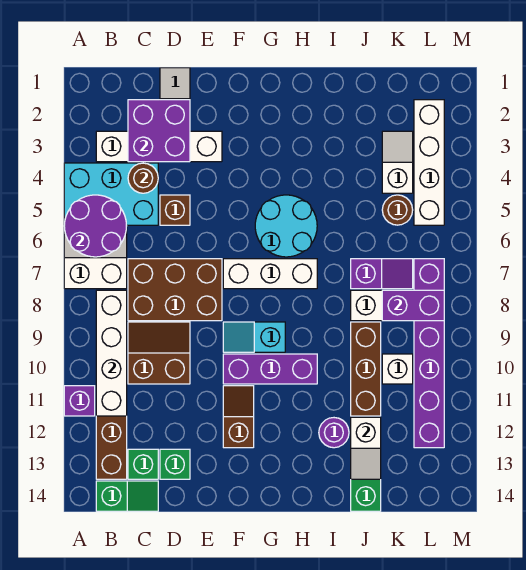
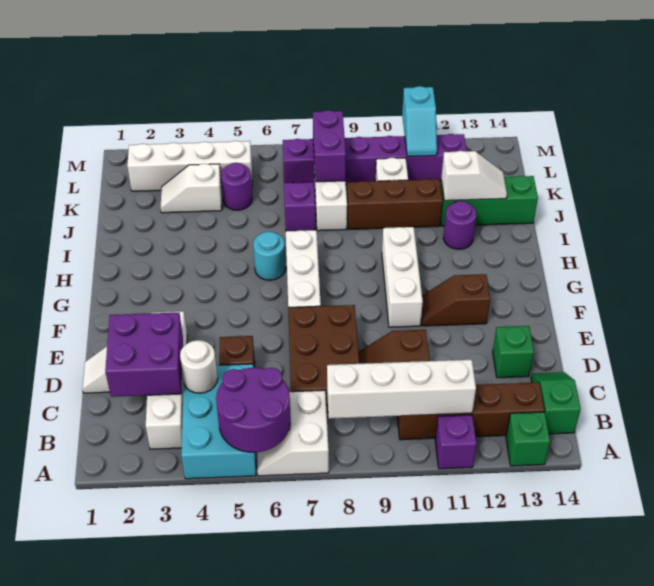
brown 1x1 round brick [128,163,158,193] -> white 1x1 round brick [180,340,218,393]
green 1x1 brick [128,449,158,479] -> green 1x1 brick moved to [506,412,550,466]
cyan 1x2 slope [223,322,285,352] -> cyan 1x2 slope moved to [402,86,437,156]
purple 1x3 brick [223,354,317,384] -> white 1x3 brick [382,227,423,327]
cyan 2x2 round brick [255,195,317,257] -> cyan 1x1 round brick [253,232,285,280]
brown 1x1 round brick [382,195,413,225] -> purple 1x1 round brick [221,163,252,210]

